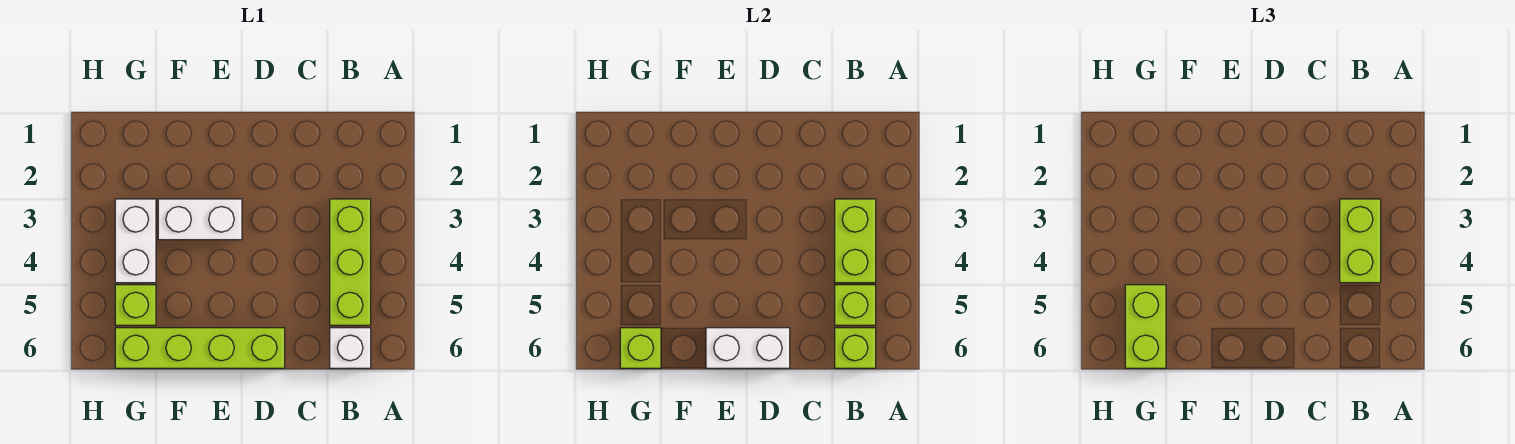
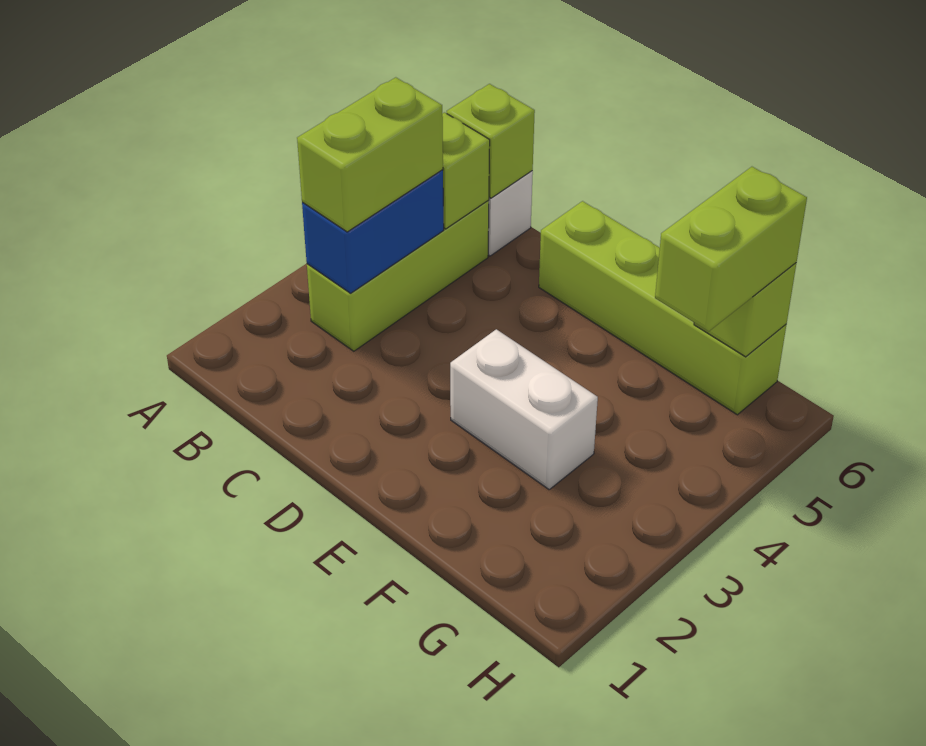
lime 1x2 brick [835,199,876,283] -> blue 1x2 brick [302,170,444,293]
white 1x2 brick [706,328,790,368] -> none
white 1x2 brick [115,199,156,283] -> none
lime 1x1 brick [115,285,156,325] -> none

